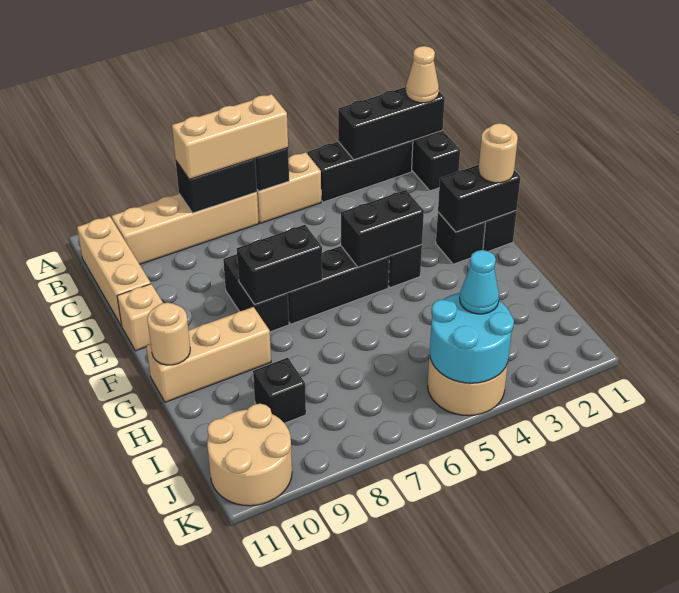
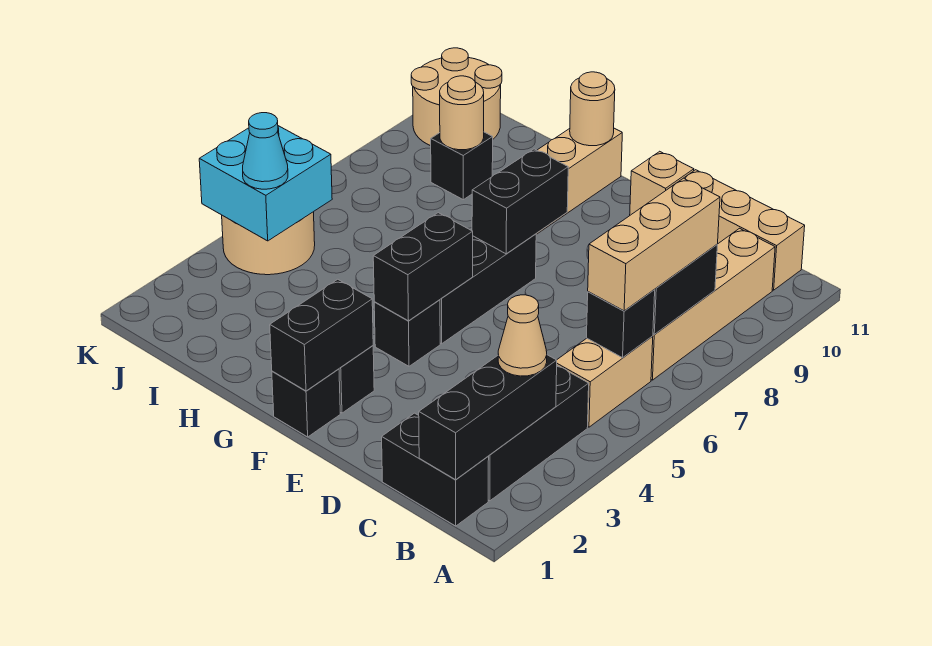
tan 1x1 cone [406,46,439,103] -> tan 1x1 cone moved to [498,295,547,376]
black 1x2 brick [223,254,289,332] -> none
tan 1x1 round brick [479,123,518,183] -> tan 1x1 round brick moved to [440,76,484,150]
cyan 2x2 round brick [430,293,514,383] -> cyan 2x2 brick [199,126,332,241]

